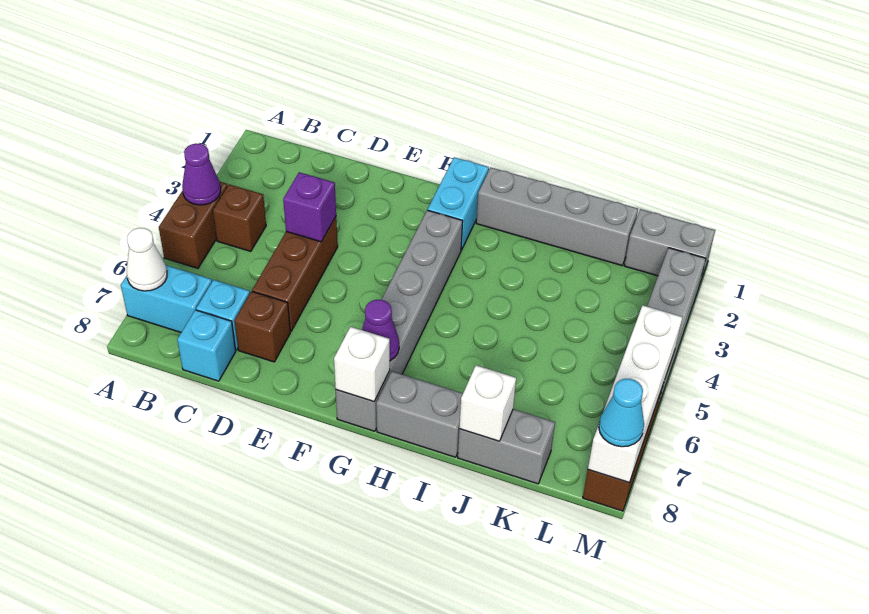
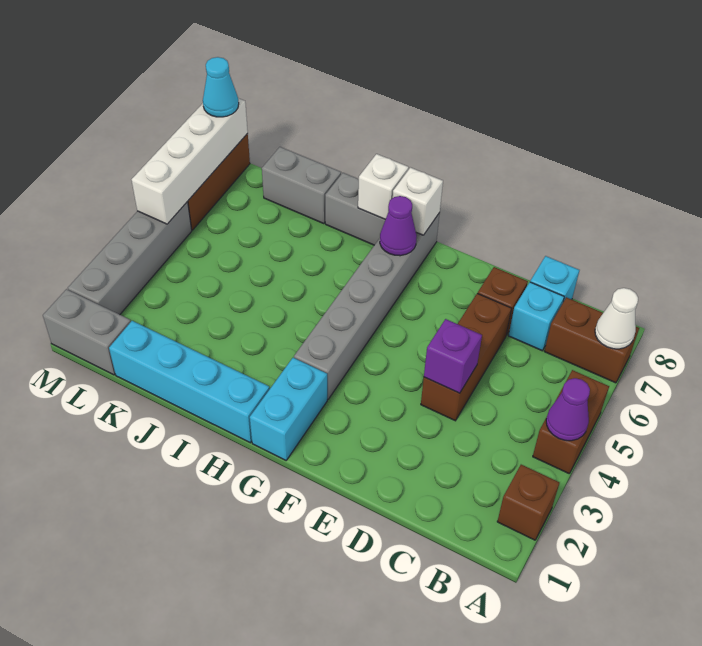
cyan 1x2 brick [121,265,212,332] -> brown 1x2 brick [544,297,639,383]
brown 1x1 brick [213,184,266,251] -> brown 1x1 brick moved to [497,465,559,540]
grey 1x4 brick [476,167,638,265] -> cyan 1x4 brick [109,321,270,443]
white 1x1 brick [459,365,516,441] -> white 1x1 brick moved to [358,154,409,219]

